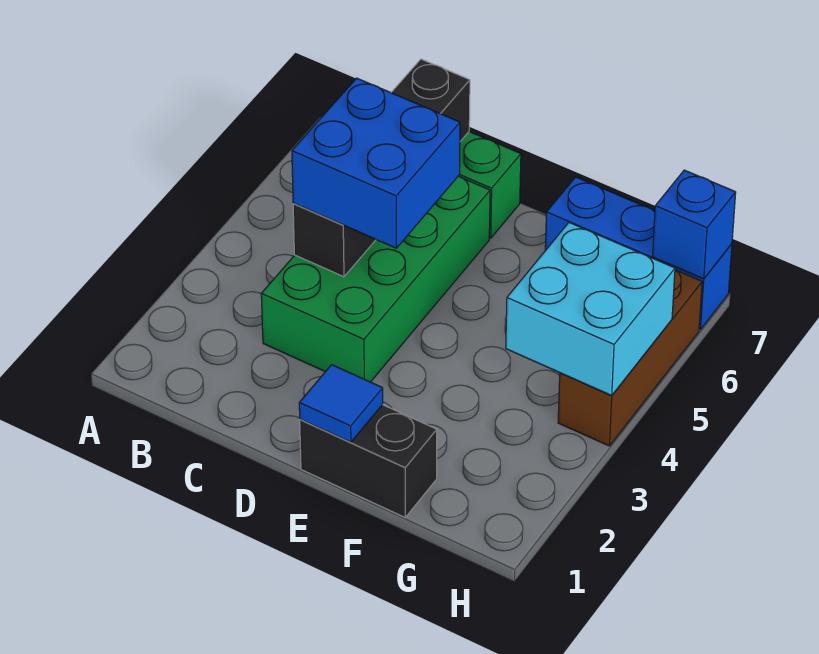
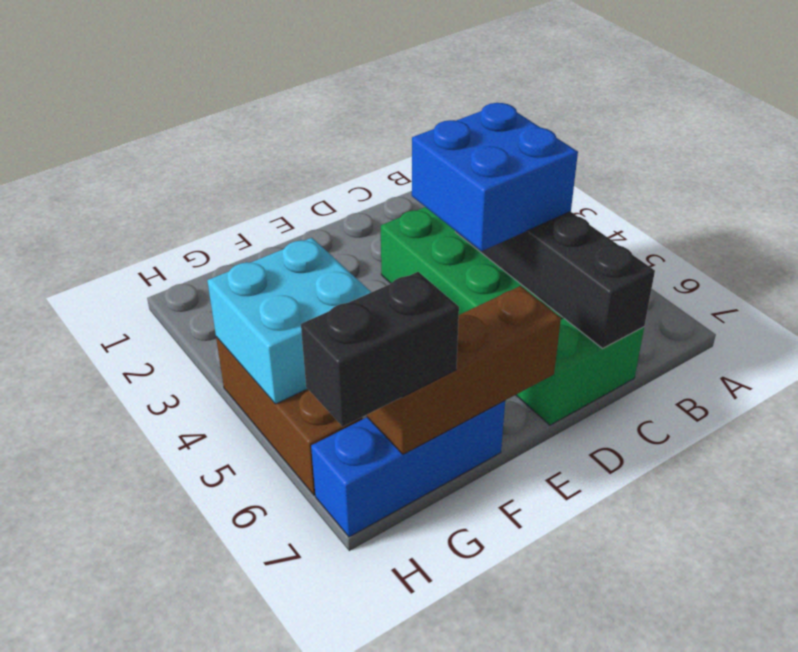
black 1x2 brick [300,405,437,517] -> black 1x2 brick moved to [301,272,459,427]
blue 1x1 tile [299,365,383,442] -> none
none -> brown 1x3 brick [367,286,561,454]
blue 1x1 brick [653,170,736,279] -> none

